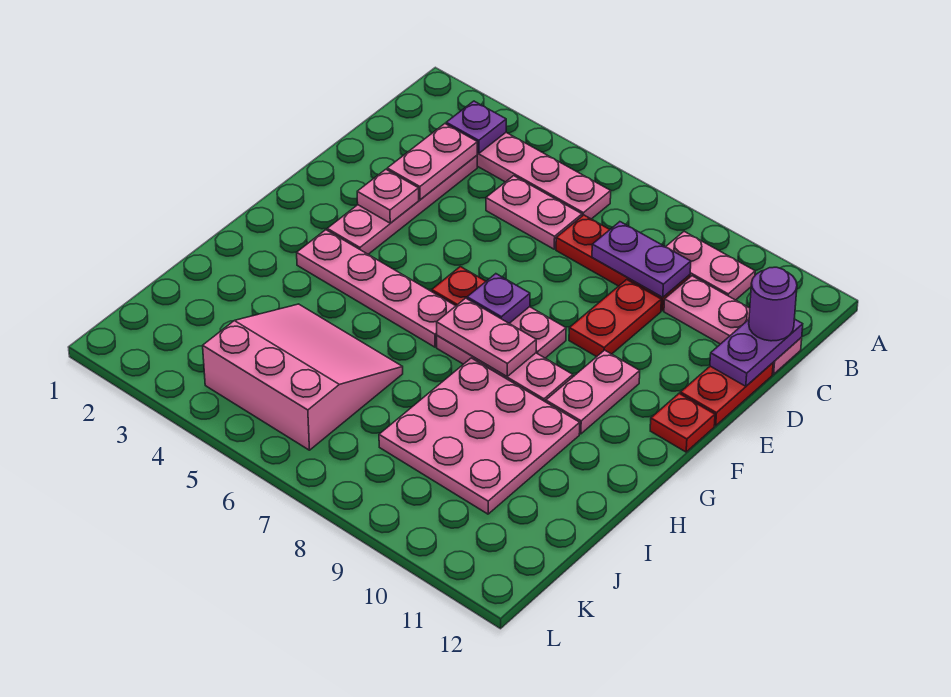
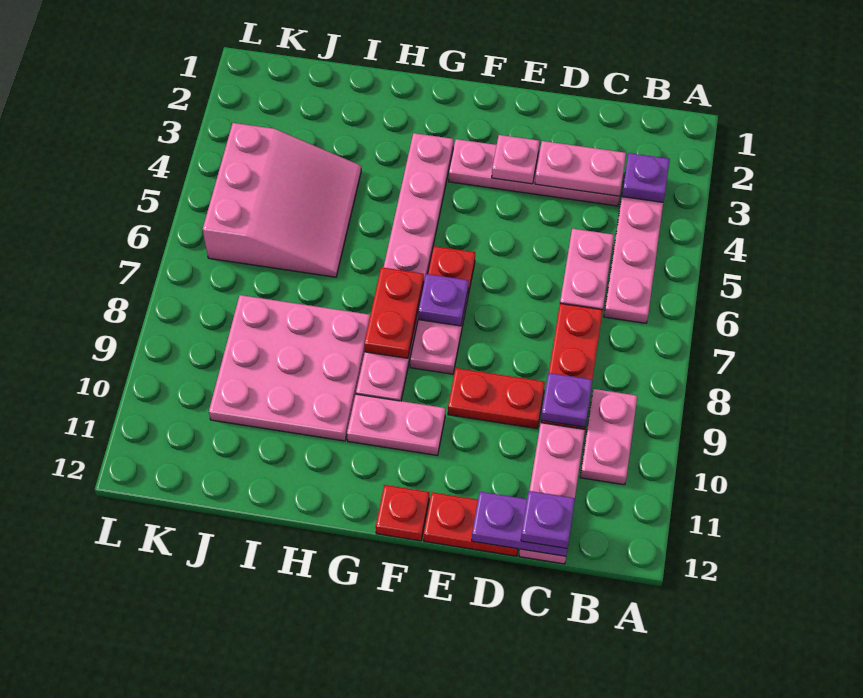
purple 1x2 plate [592,222,691,297] -> purple 1x1 plate [541,373,592,427]
purple 1x1 round brick [749,267,797,341] -> purple 1x1 plate [521,491,575,548]
pink 1x2 plate [437,298,536,376] -> red 1x2 plate [364,267,424,358]

